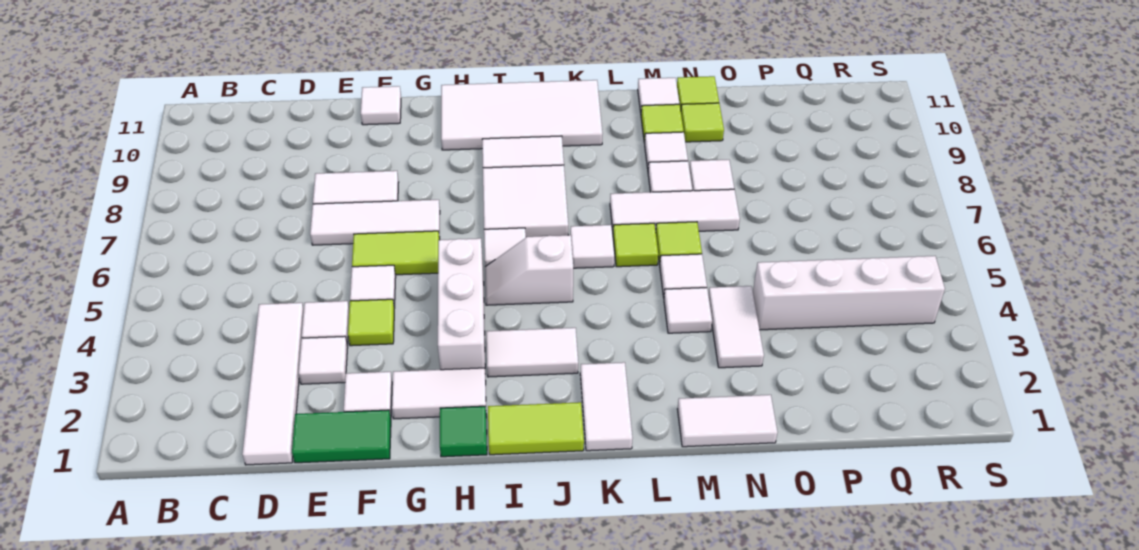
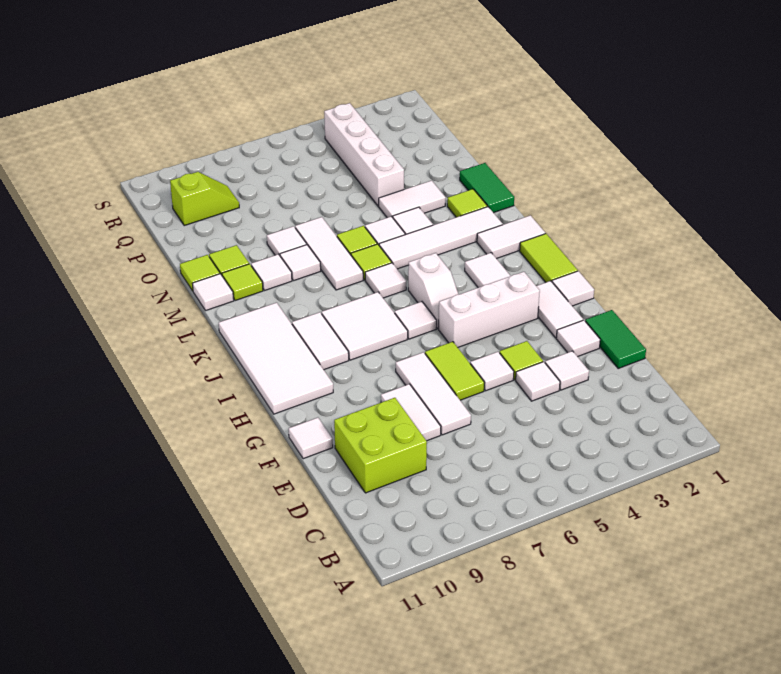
white 1x4 tile [242,303,304,465] -> white 1x4 tile moved to [379,207,503,269]
none -> lime 2x2 brick [334,398,427,493]
green 1x1 tile [440,406,487,457] -> white 1x1 tile [552,271,594,306]
white 1x2 tile [677,395,777,447] -> green 1x2 tile [460,163,514,213]
none -> lime 1x1 tile [447,189,487,217]
none -> lime 1x2 slope [170,172,239,225]

